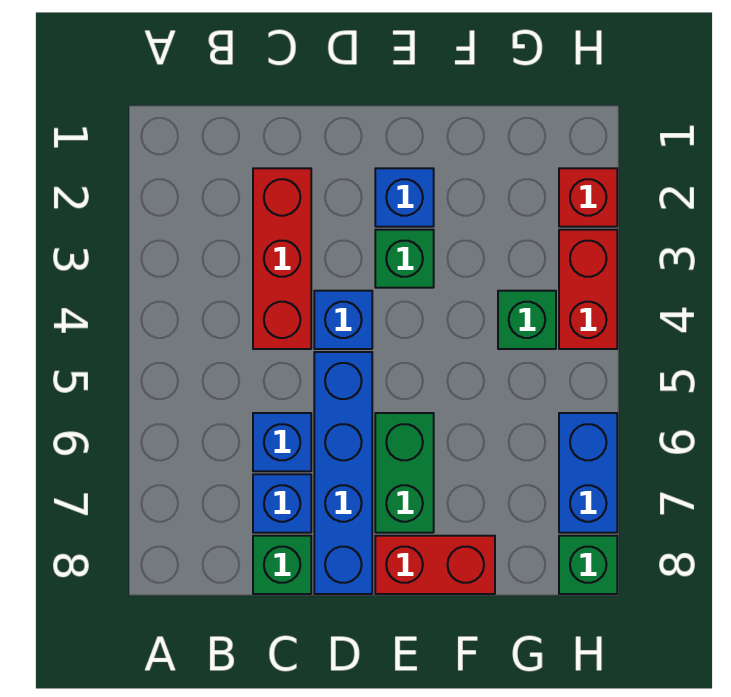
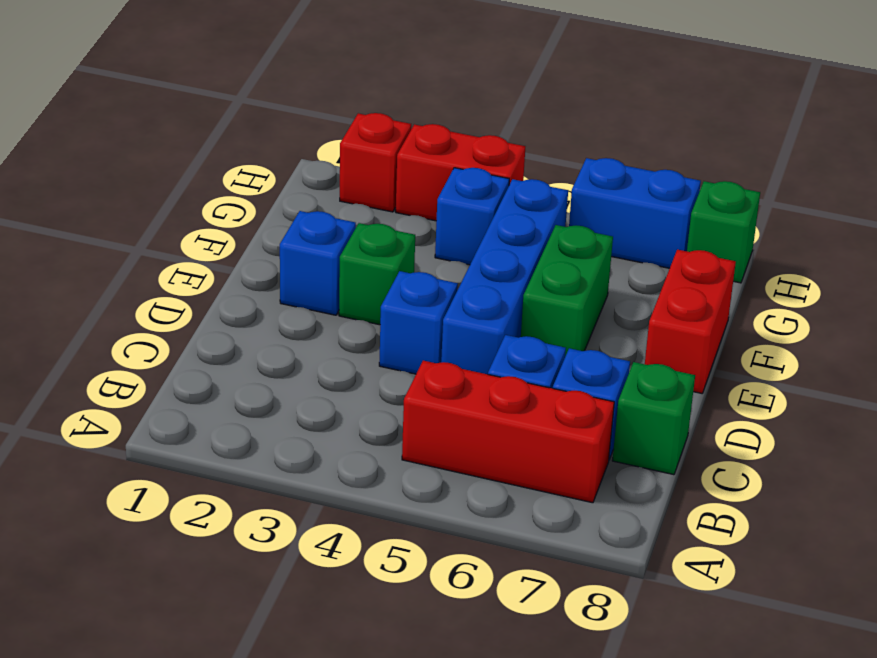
red 1x3 brick [253,168,311,349] -> red 1x3 brick moved to [402,361,614,503]
blue 1x4 brick [314,352,372,594] -> blue 1x4 brick turned to [441,179,568,374]
green 1x2 brick [375,413,434,533] -> green 1x2 brick turned to [521,225,613,356]
green 1x1 brick [498,291,556,349] -> blue 1x1 brick [435,168,509,265]

